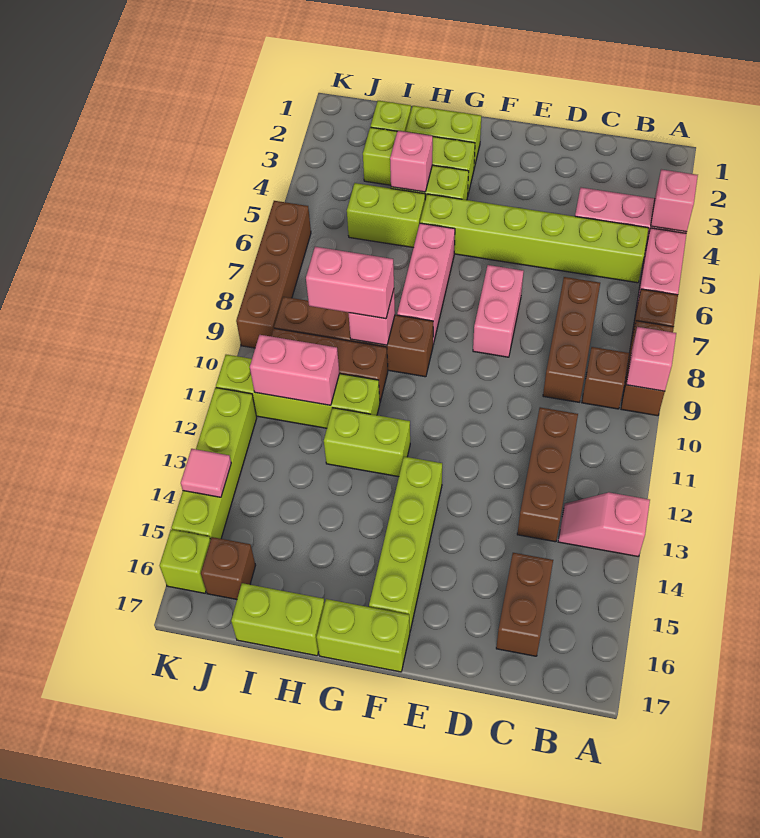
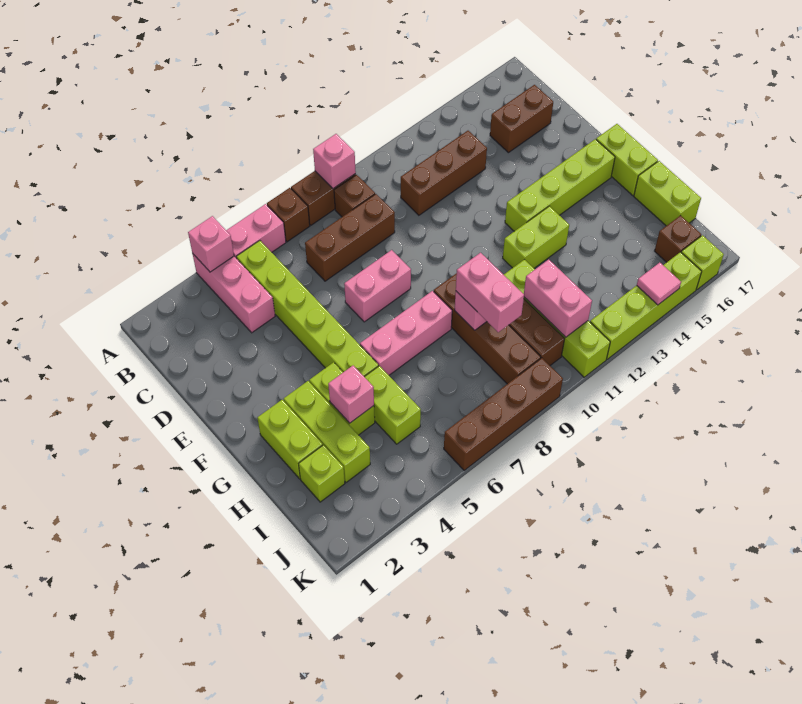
pink 1x2 slope [558,492,650,557] -> none
lime 1x2 brick [324,408,410,477] -> lime 1x2 brick turned to [503,206,569,268]

